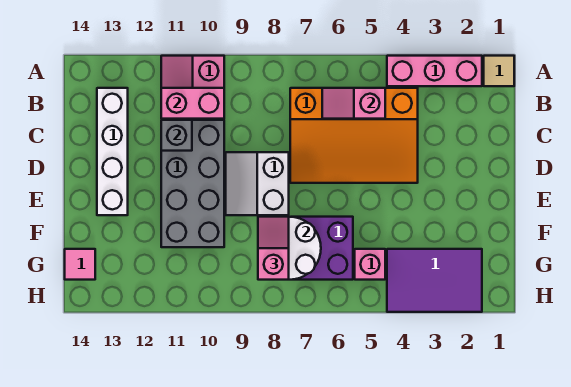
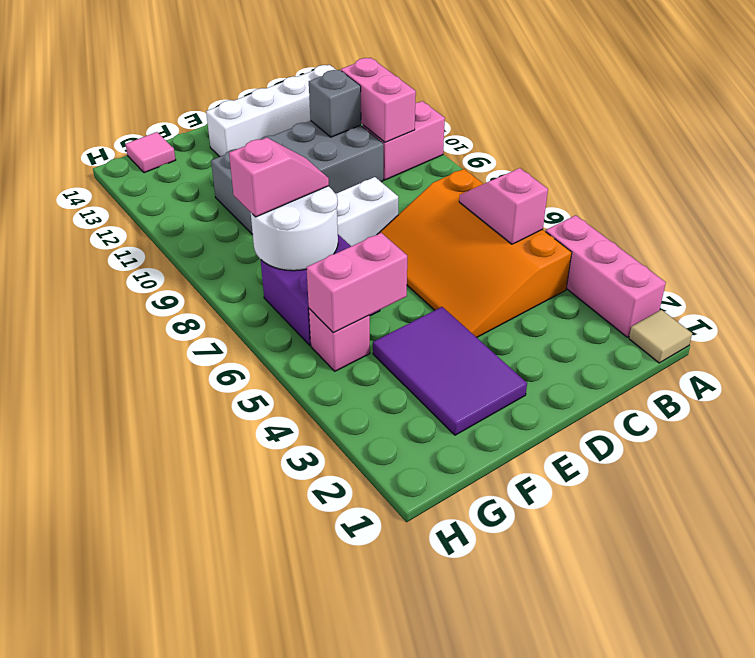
none -> pink 1x2 brick [307,233,407,333]
purple 2x3 tile [387,249,482,312] -> purple 2x3 tile moved to [373,307,527,435]

